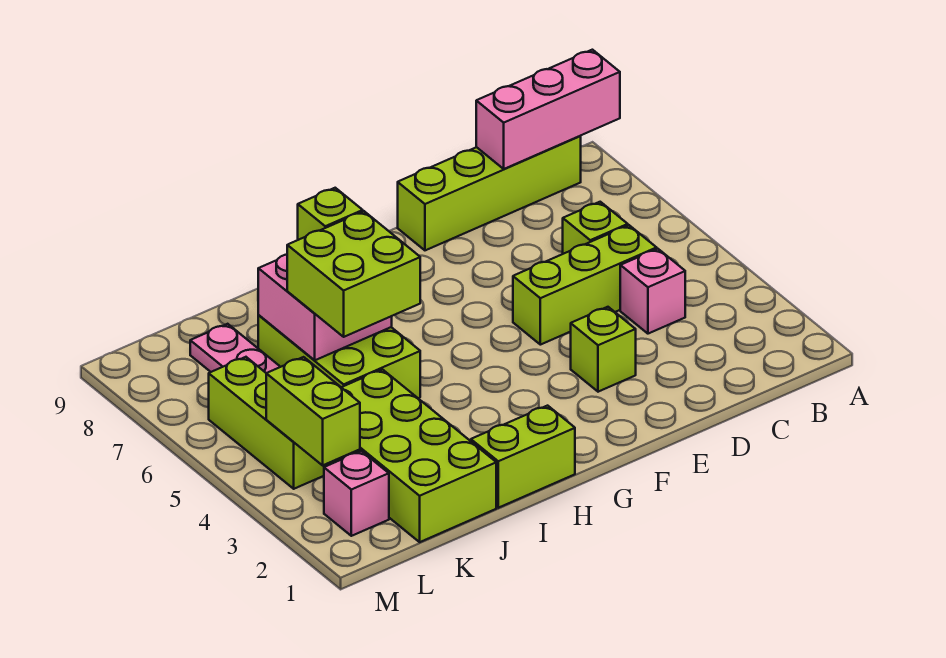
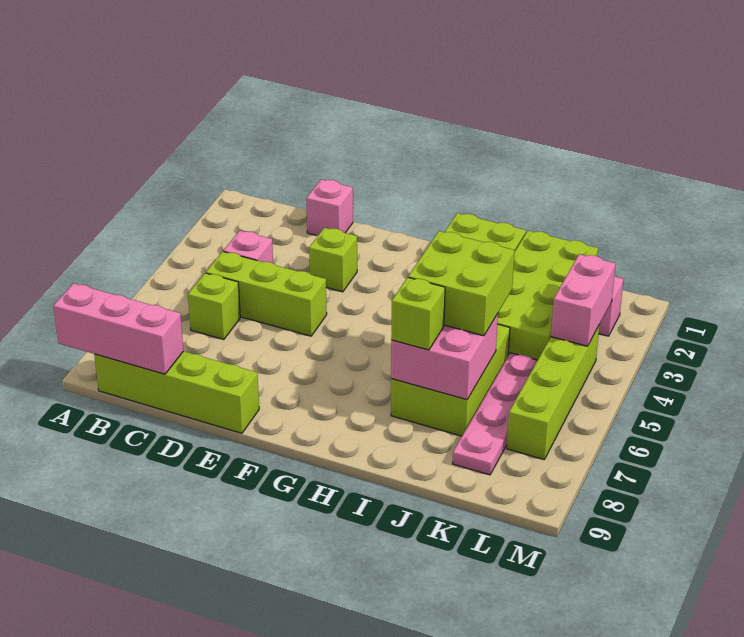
none -> pink 1x1 brick [306,179,353,236]
lime 1x2 brick [266,357,360,465] -> pink 1x2 brick [551,254,616,346]
lime 1x3 brick [209,357,331,489] -> lime 1x4 brick [507,326,599,459]

